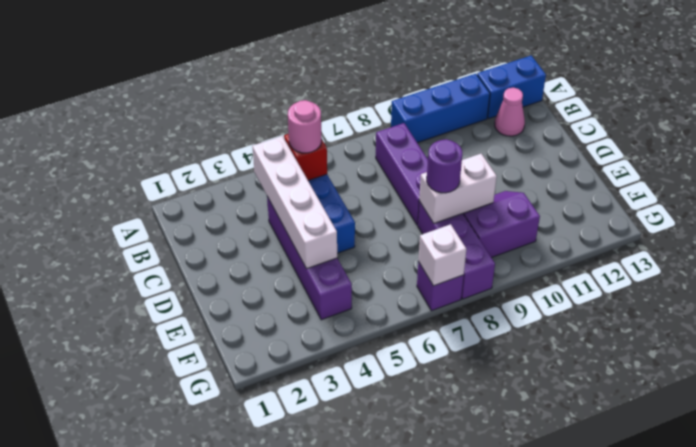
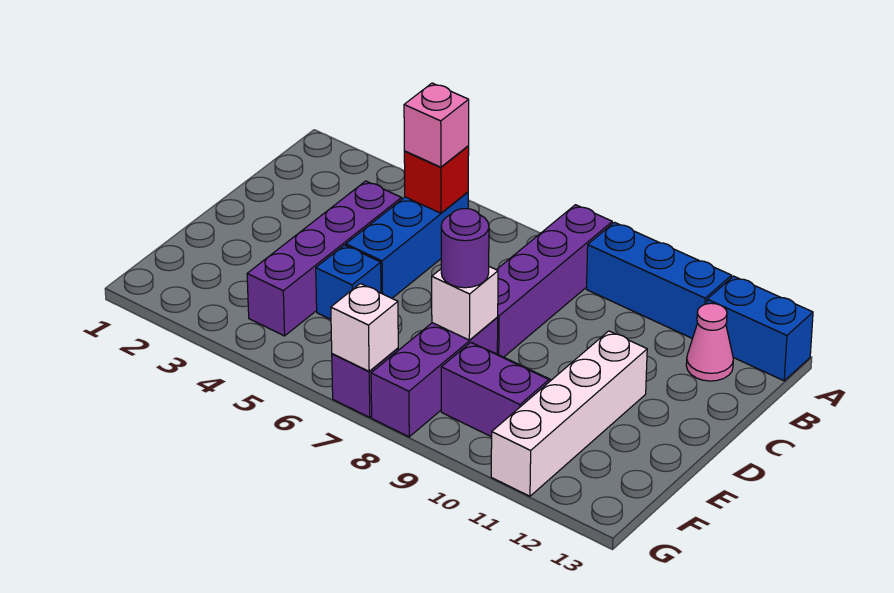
white 1x4 brick [252,136,337,269] -> white 1x4 brick moved to [491,331,647,496]
pink 1x1 round brick [288,100,322,153] -> pink 1x1 brick [404,83,469,167]
purple 1x3 brick [376,123,428,225] -> purple 1x4 brick [497,205,612,357]
none -> blue 1x1 brick [316,245,381,319]
white 1x2 brick [419,154,497,223] -> white 1x1 brick [432,267,498,340]

